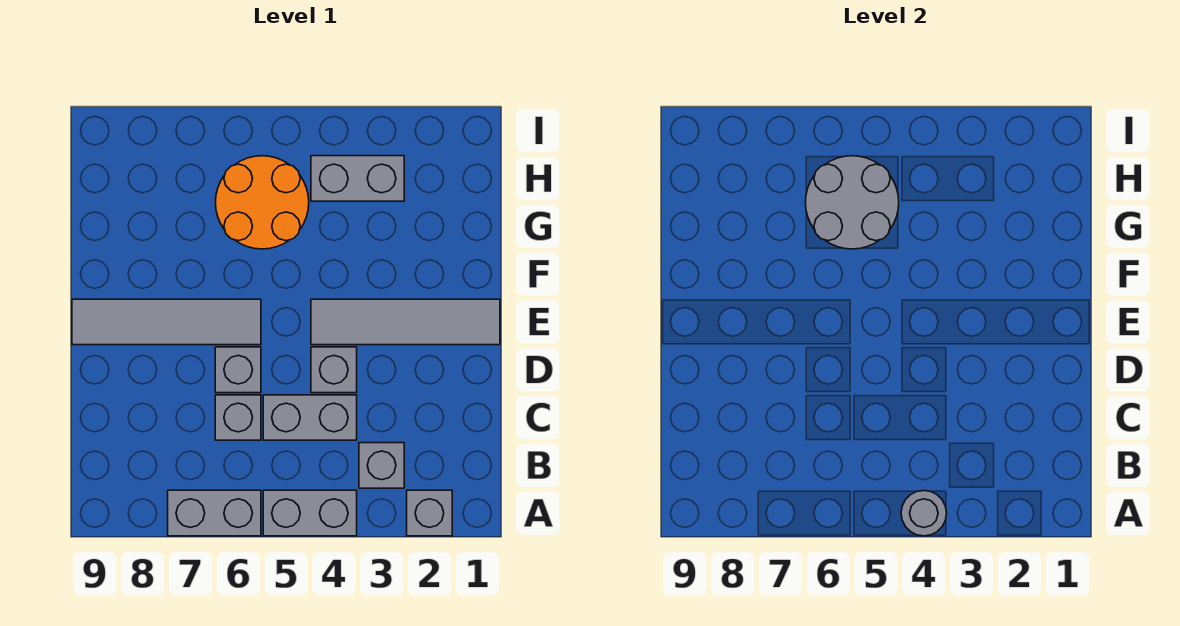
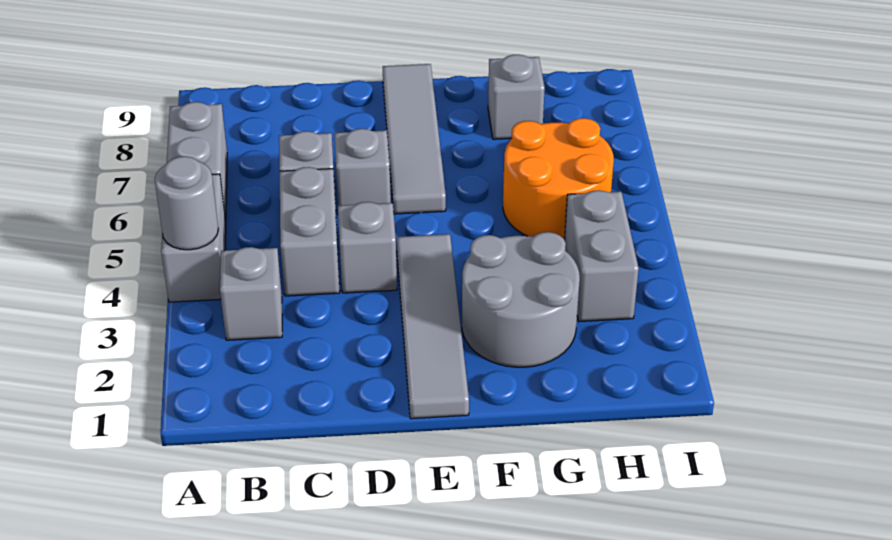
grey 1x1 brick [407,490,452,536] -> grey 1x1 brick moved to [488,55,545,139]
grey 2x2 round brick [806,156,899,249] -> grey 2x2 round brick moved to [462,232,580,367]

